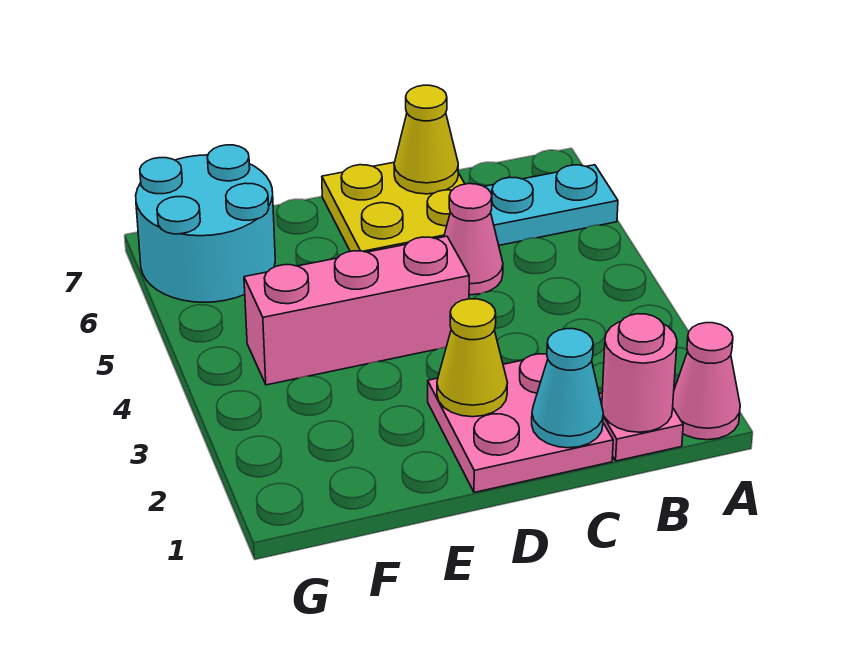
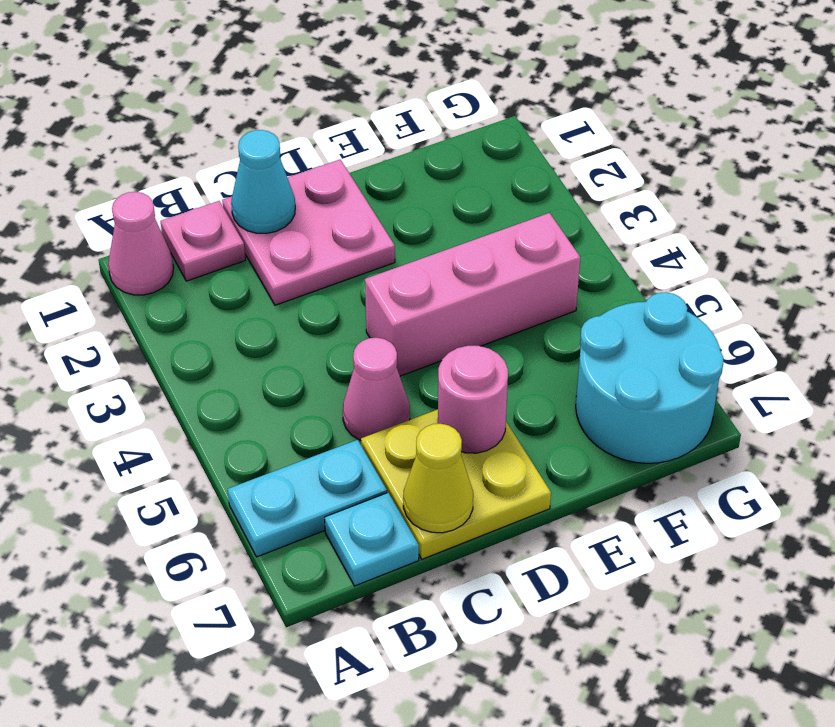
pink 1x1 round brick [602,314,677,432] -> pink 1x1 round brick moved to [438,346,508,453]
none -> cyan 1x1 plate [325,493,419,586]
yellow 1x1 cone [437,299,508,417] -> none

